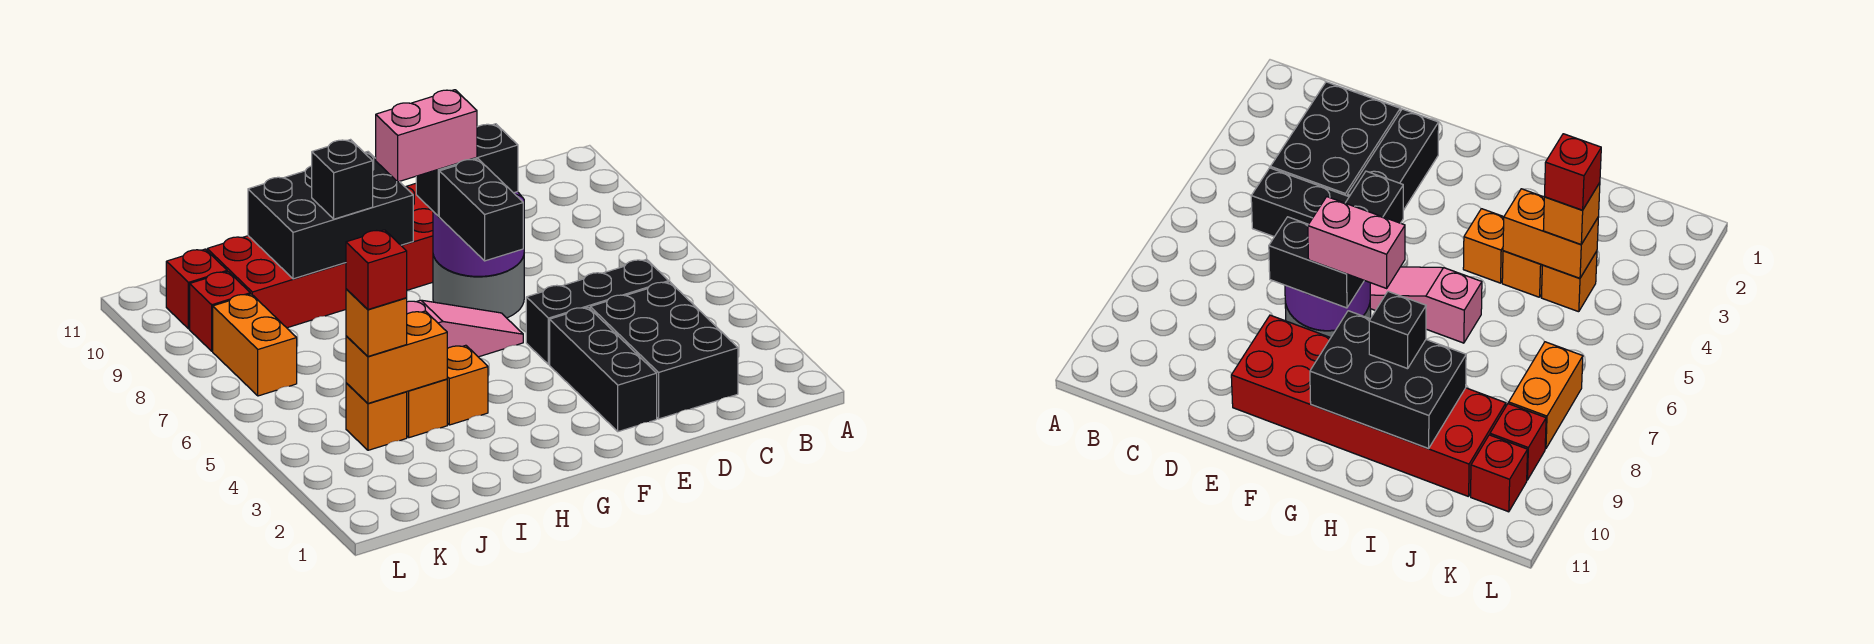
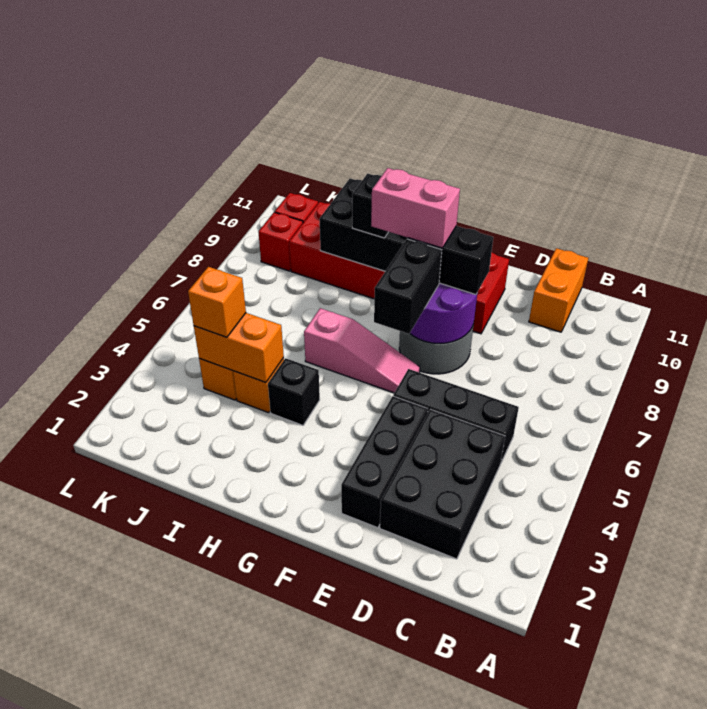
orange 1x1 brick [447,345,488,425] -> black 1x1 brick [268,358,320,425]
red 1x1 brick [346,230,407,310] -> none
orange 1x2 brick [213,294,297,396] -> orange 1x2 brick moved to [529,248,588,332]

